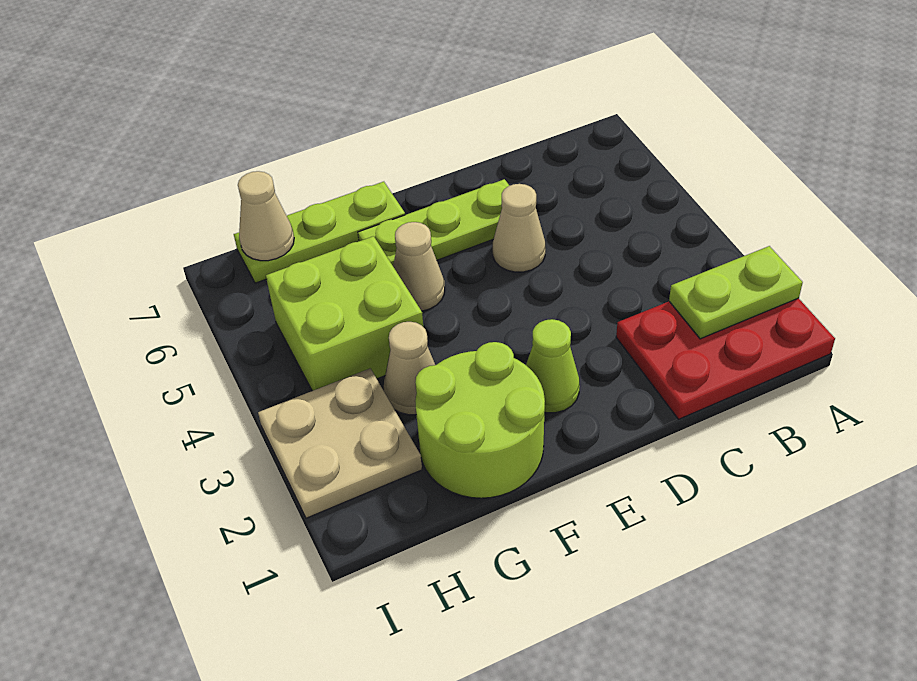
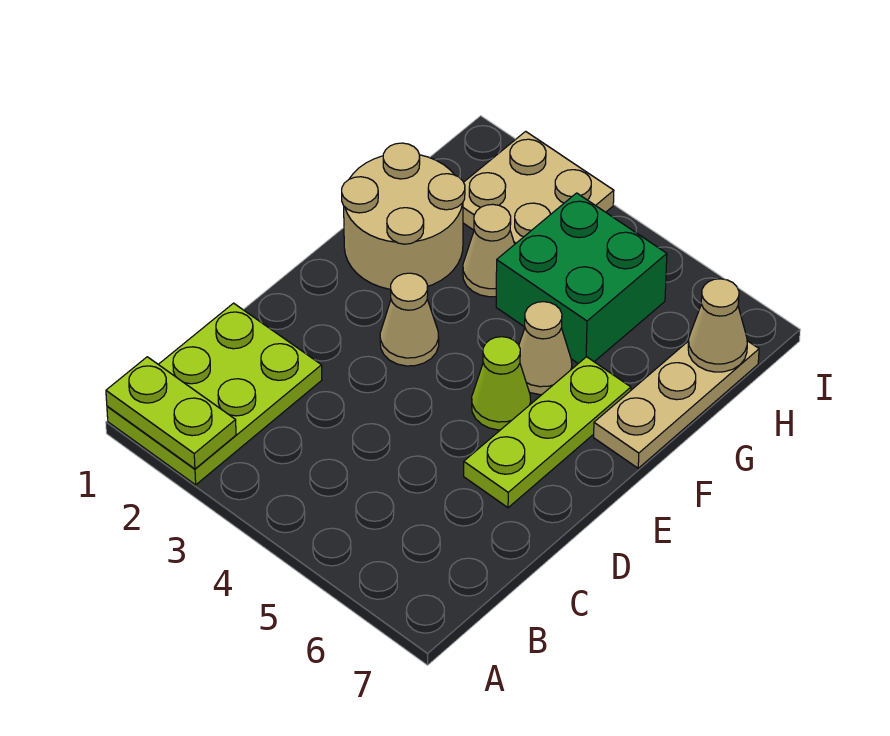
red 2x3 plate [616,298,835,419] -> lime 2x3 plate [107,303,322,485]
lime 1x2 plate [669,246,803,339] -> lime 1x2 plate turned to [106,357,236,469]
tan 1x1 cone [493,184,545,272] -> tan 1x1 cone moved to [380,273,439,366]
lime 1x1 cone [526,319,580,413] -> lime 1x1 cone moved to [472,337,531,430]
lime 2x2 round brick [415,342,545,498] -> tan 2x2 round brick [342,143,465,289]
lime 1x3 plate [234,182,405,283] -> tan 1x3 plate [594,341,759,468]
lime 2x2 brick [266,236,423,391] -> green 2x2 brick [496,193,667,363]

